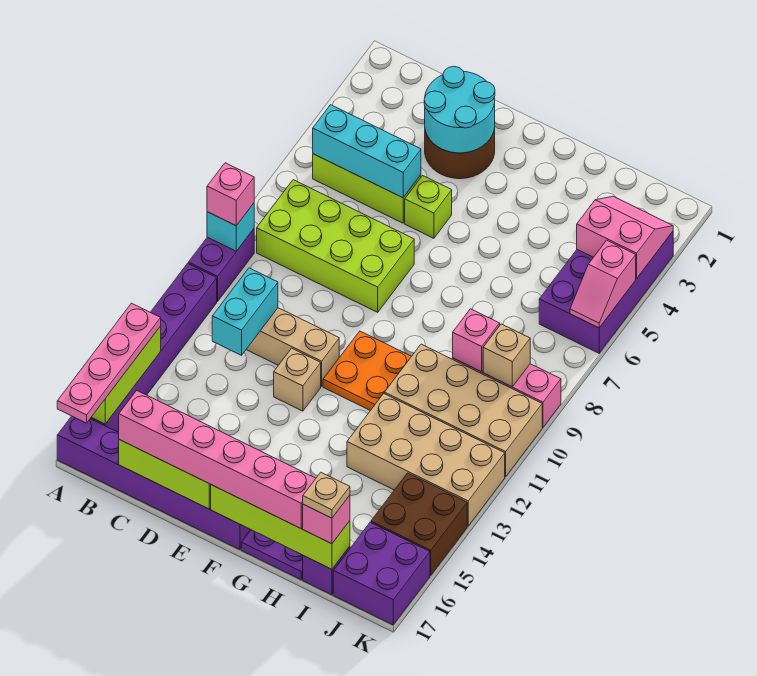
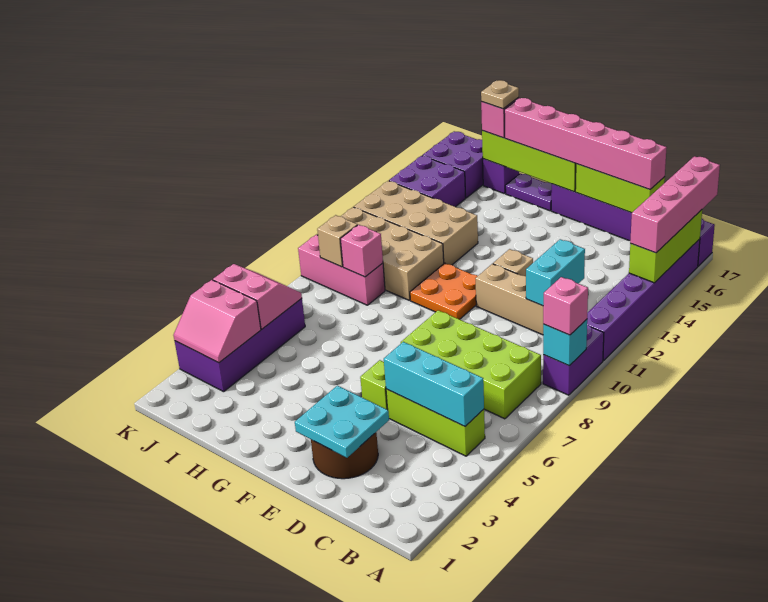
pink 1x4 plate [57,303,161,423] -> pink 1x4 brick [630,156,720,253]
cyan 2x2 round brick [424,66,495,153] -> cyan 2x2 plate [295,386,389,458]
brown 2x2 brick [371,473,467,575] -> purple 2x2 brick [389,156,466,207]
pink 1x2 slope [570,240,636,328] -> pink 2x2 slope [213,264,302,329]

